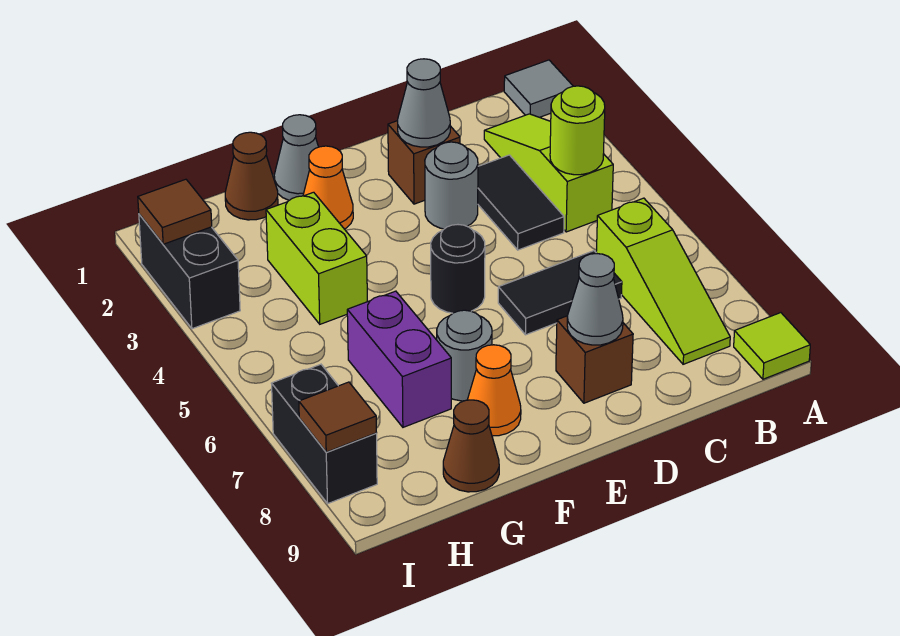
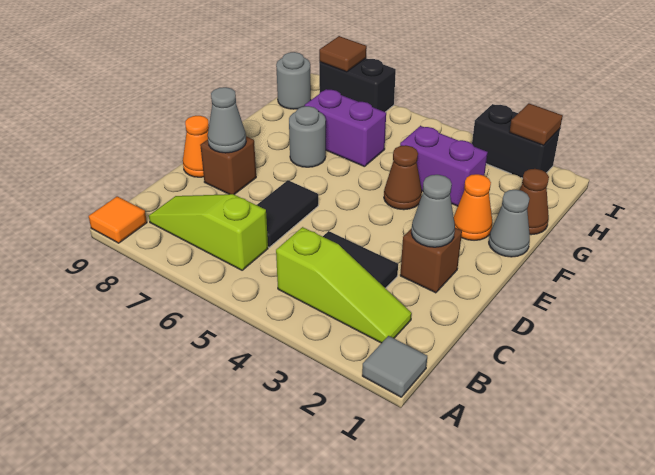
lime 1x1 tile [734,313,810,379] -> orange 1x1 tile [89,196,147,243]
lime 1x1 round brick [550,86,605,175] -> none
grey 1x1 round brick [425,142,478,229] -> grey 1x1 round brick moved to [276,52,311,109]
black 1x1 round brick [431,225,485,313] -> none
orange 1x1 cone [467,345,521,436] -> orange 1x1 cone moved to [183,116,209,177]
lime 1x2 brick [266,192,367,324] -> purple 1x2 brick [400,126,488,206]
brown 1x1 cone [443,400,499,492] -> brown 1x1 cone moved to [384,145,422,210]

